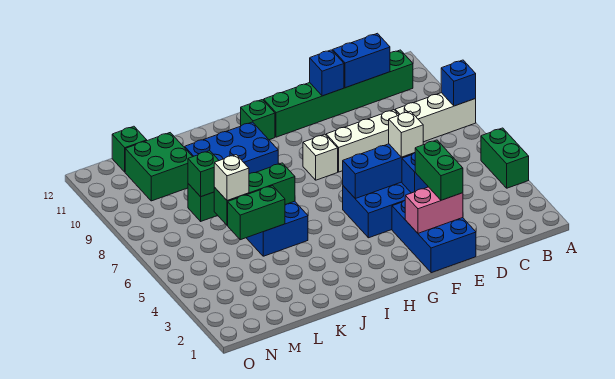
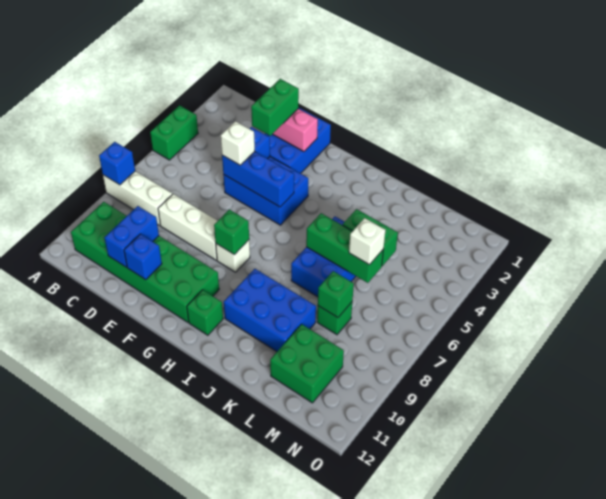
green 1x6 brick [264,50,413,137] -> green 2x6 brick [71,202,219,322]
blue 1x2 brick [333,33,390,88] -> blue 1x2 brick turned to [104,206,159,267]
green 1x1 brick [112,126,147,172] -> green 1x1 brick moved to [214,210,249,255]

